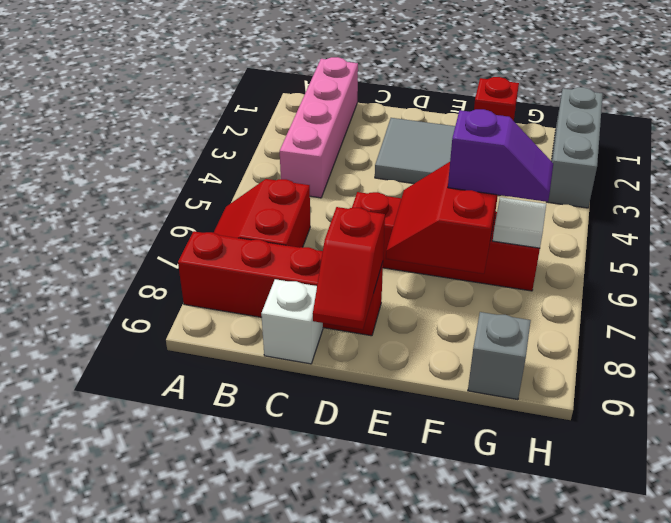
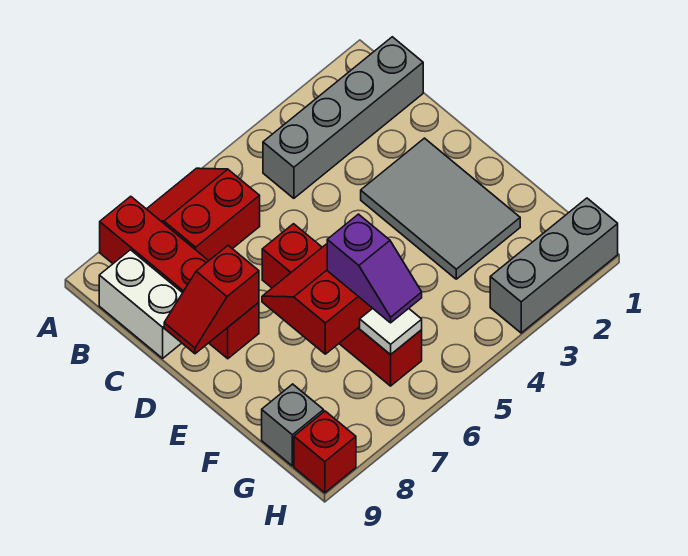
pink 1x4 brick [280,57,358,198] -> grey 1x4 brick [263,37,423,198]
white 1x1 brick [261,279,323,364] -> white 1x2 brick [99,250,182,358]
red 1x1 brick [474,77,519,121] -> red 1x1 brick moved to [294,411,356,493]

